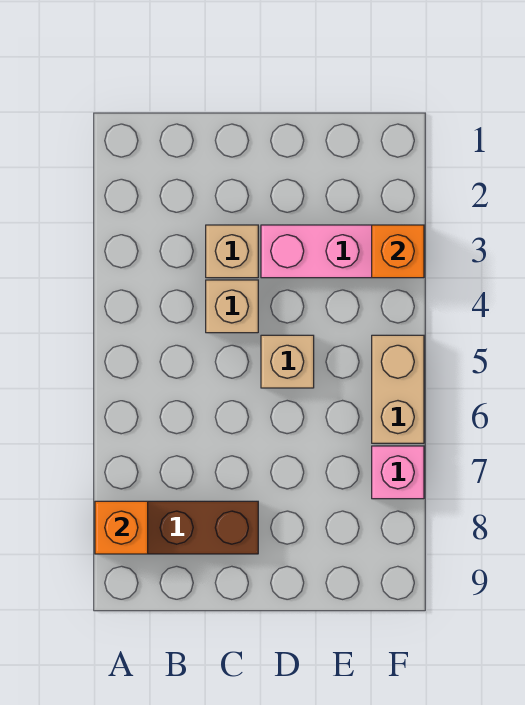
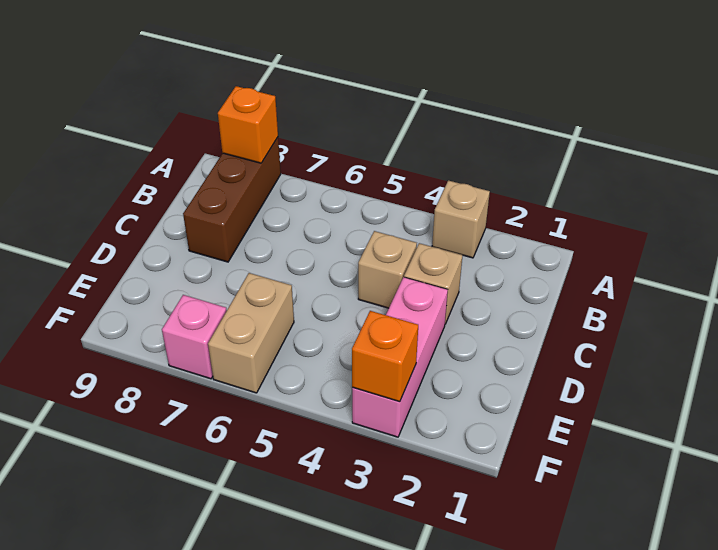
tan 1x1 brick [261,335,314,388] -> tan 1x1 brick moved to [432,180,490,258]
tan 1x2 brick [372,335,424,443] -> tan 1x2 brick turned to [208,273,294,393]

